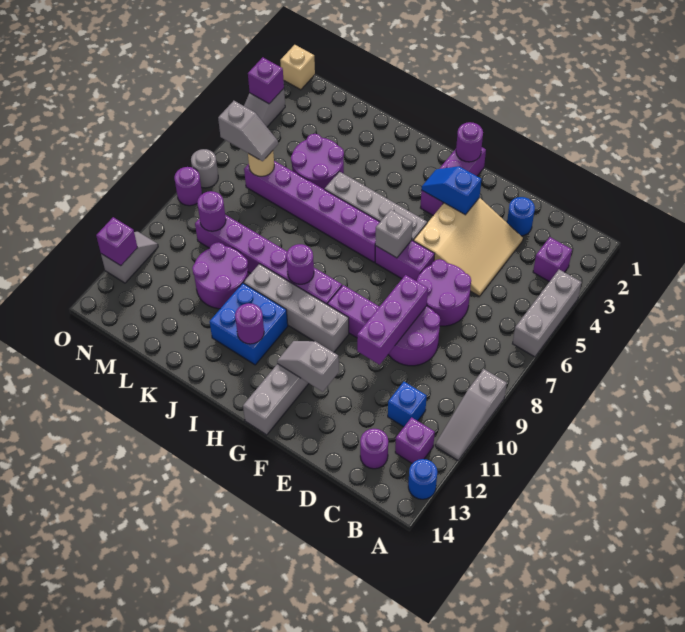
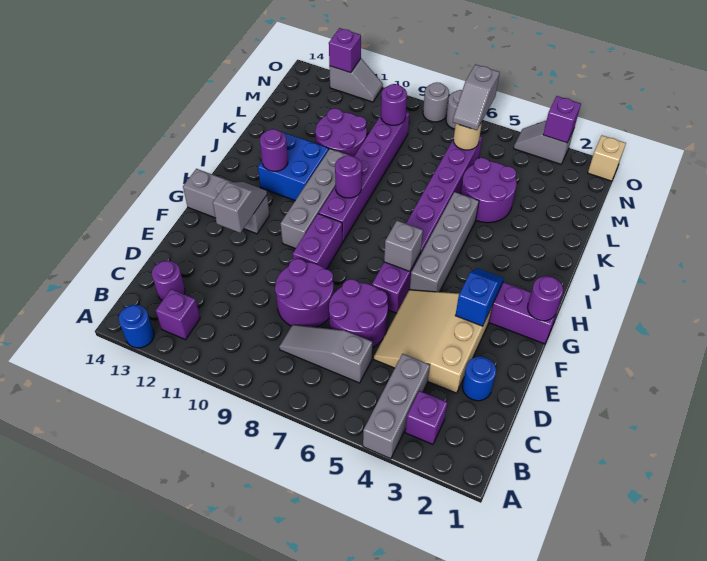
grey 1x3 brick [513,270,581,357] -> grey 1x3 brick turned to [363,354,430,459]
grey 1x3 slope [435,369,507,460] -> grey 1x3 slope moved to [279,325,372,383]
blue 1x1 brick [388,382,427,427] -> none
tan 3x3 slope [414,198,523,296] -> tan 3x3 slope turned to [374,289,492,393]
purple 1x3 brick [357,275,428,365] -> none
purple 1x1 round brick [174,167,202,206] -> grey 1x1 round brick [423,82,449,122]

